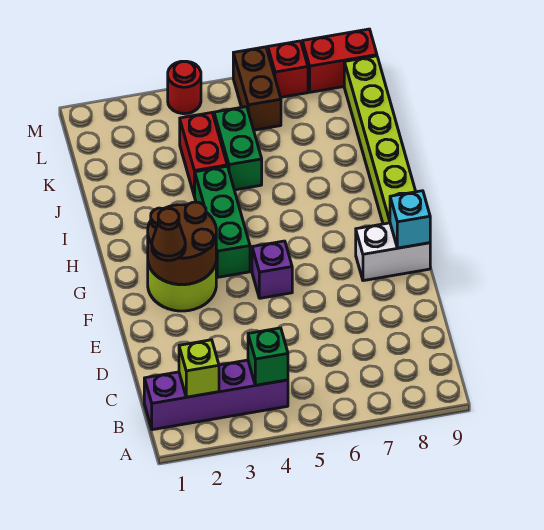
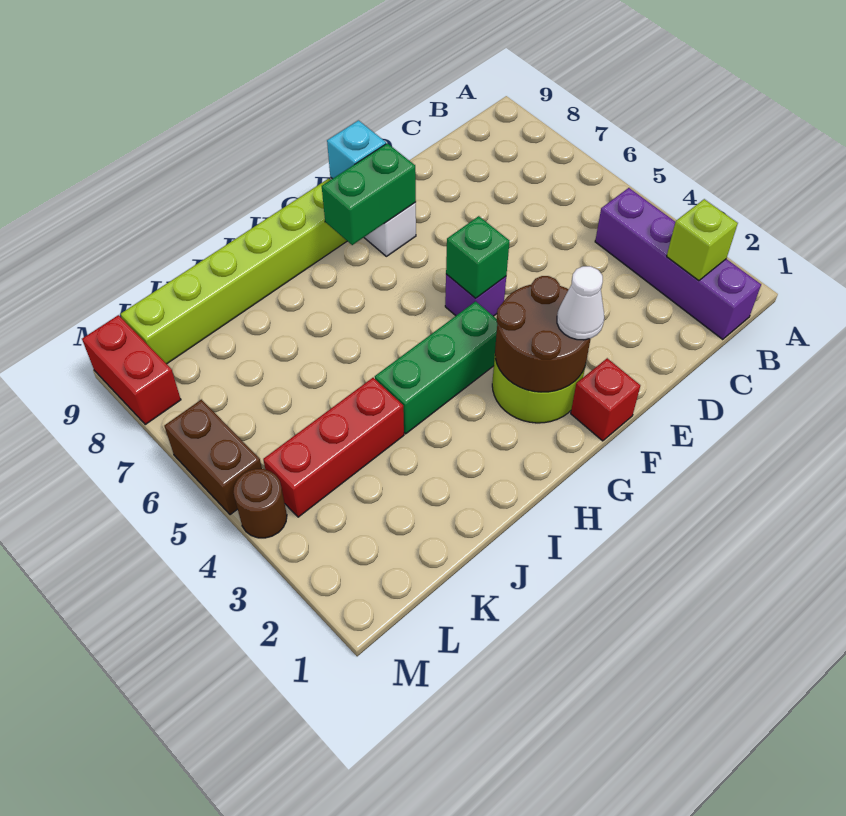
green 1x1 brick [248,328,288,385] -> green 1x1 brick moved to [446,216,510,298]
brown 1x1 cone [152,208,185,261] -> white 1x1 cone [557,266,604,340]
red 1x2 brick [180,113,227,197] -> red 1x3 brick [263,378,404,517]
green 1x2 brick [214,107,262,190] -> green 1x2 brick moved to [322,143,416,245]
brown 1x2 brick [233,47,281,130] -> brown 1x2 brick turned to [164,400,262,515]
red 1x1 round brick [168,61,201,114] -> brown 1x1 round brick [233,469,287,538]
red 1x1 brick [268,41,308,97] -> red 1x1 brick moved to [571,358,640,441]

